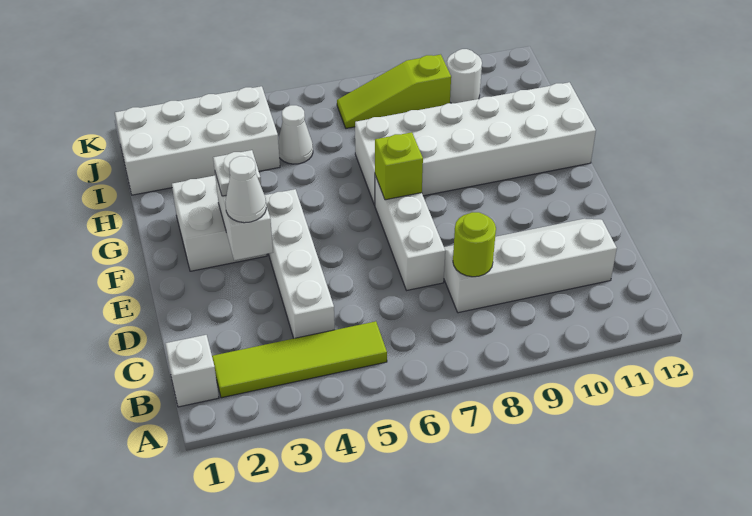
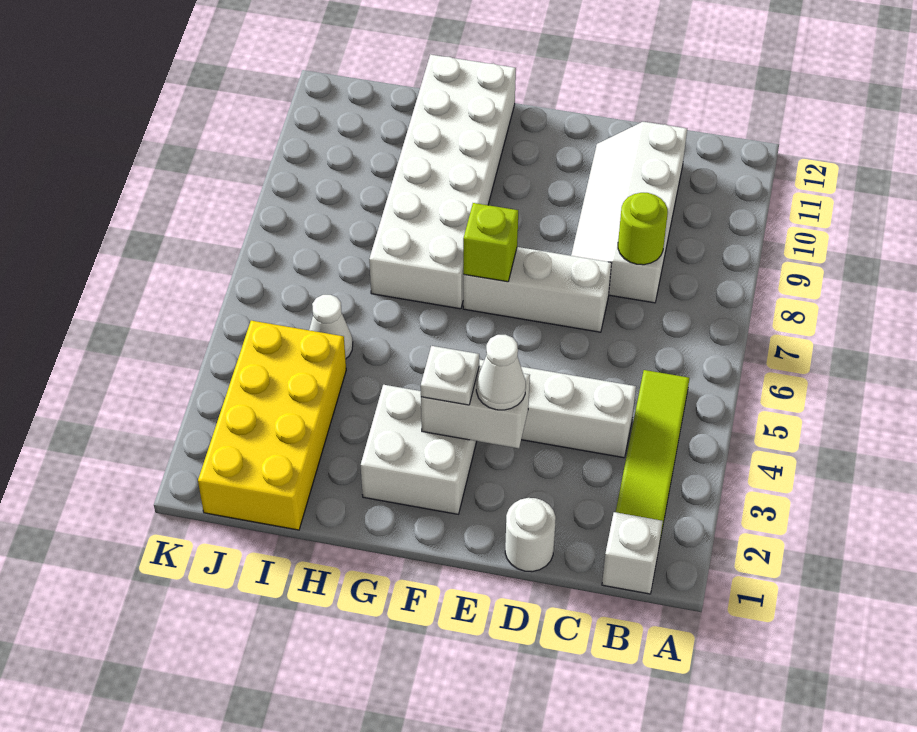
white 2x4 brick [115,86,280,195] -> yellow 2x4 brick [198,321,346,530]
lime 1x3 slope [337,54,451,128] -> none
white 1x1 round brick [447,49,482,103] -> white 1x1 round brick moved to [505,498,556,572]

